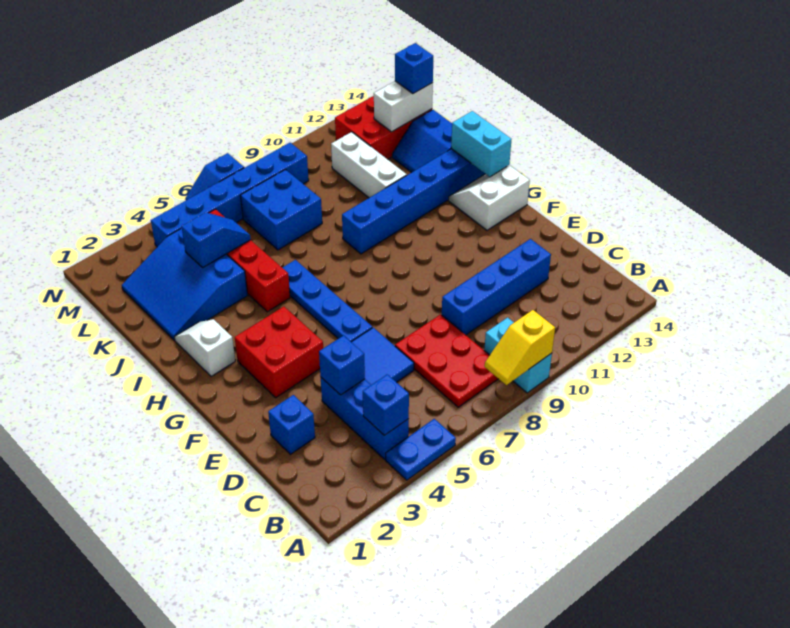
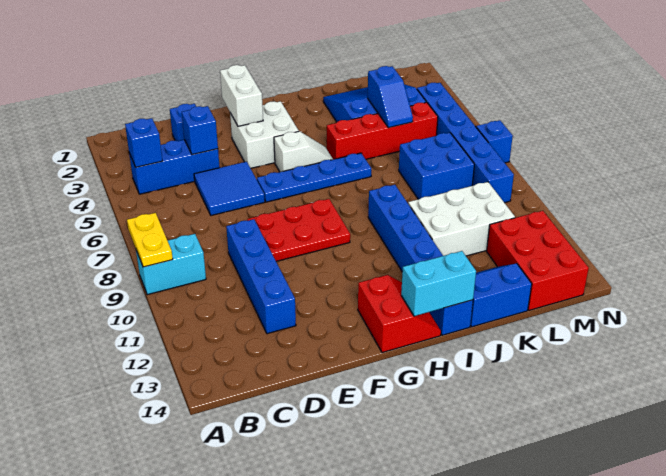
blue 1x2 plate [386,419,456,480] -> none
yellow 1x2 slope [485,310,555,385] -> yellow 1x2 plate [127,213,173,267]
red 2x3 plate [395,314,498,407] -> red 2x3 plate moved to [247,199,350,261]
red 2x2 brick [235,307,323,397] -> white 2x2 brick [230,101,299,168]
white 2x2 slope [449,165,530,230] -> red 2x2 slope [358,275,441,353]
white 1x2 slope [174,319,235,377] -> white 1x2 slope moved to [274,131,333,172]
white 1x3 brick [331,132,407,198] -> white 2x3 brick [408,182,515,256]
white 1x2 brick [374,81,433,132] -> white 1x2 brick moved to [220,65,263,126]
blue 1x1 brick [395,43,433,93] -> none

